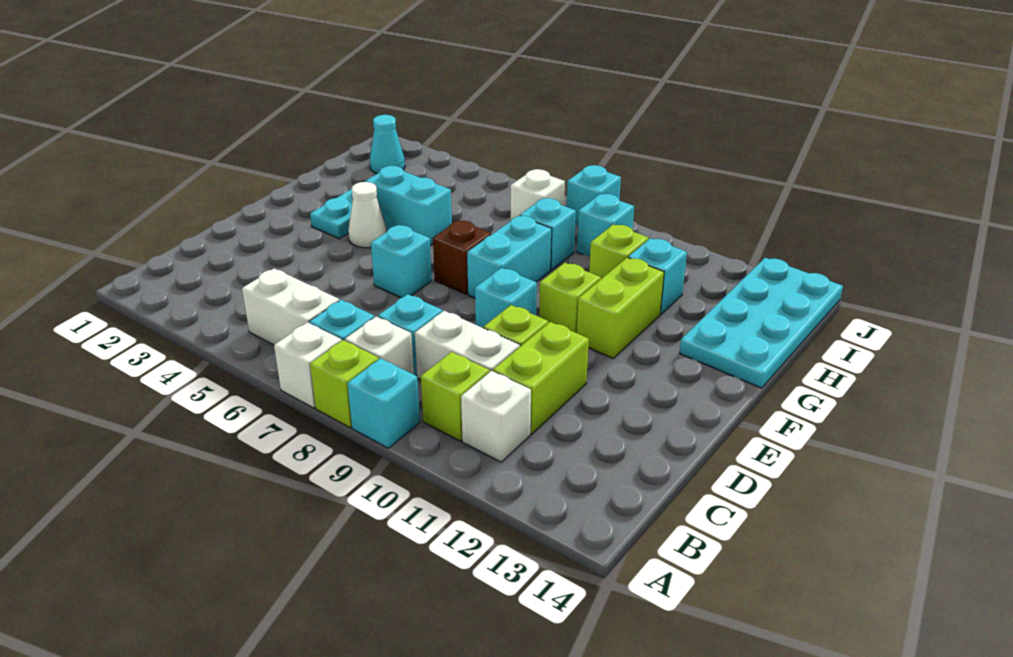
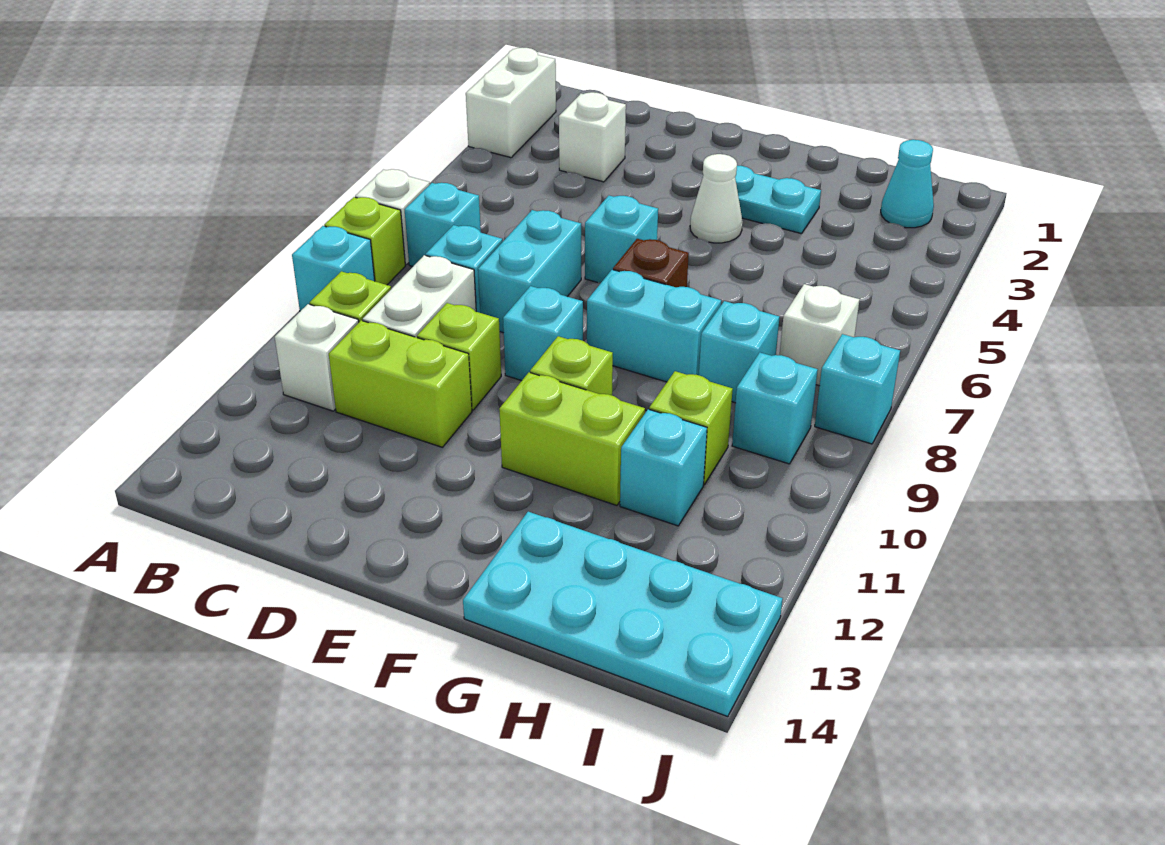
white 1x2 brick [242,268,339,345] -> white 1x2 brick moved to [466,48,556,158]
white 1x1 brick [345,316,414,375] -> white 1x1 brick moved to [559,92,626,182]
cyan 1x2 brick [365,166,452,245] -> cyan 1x2 brick moved to [478,210,581,333]

